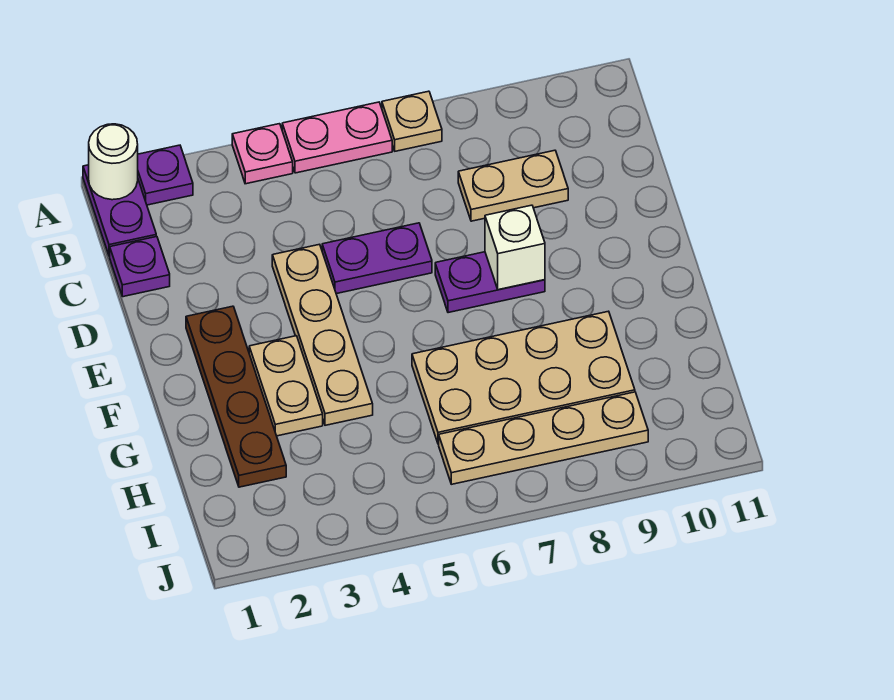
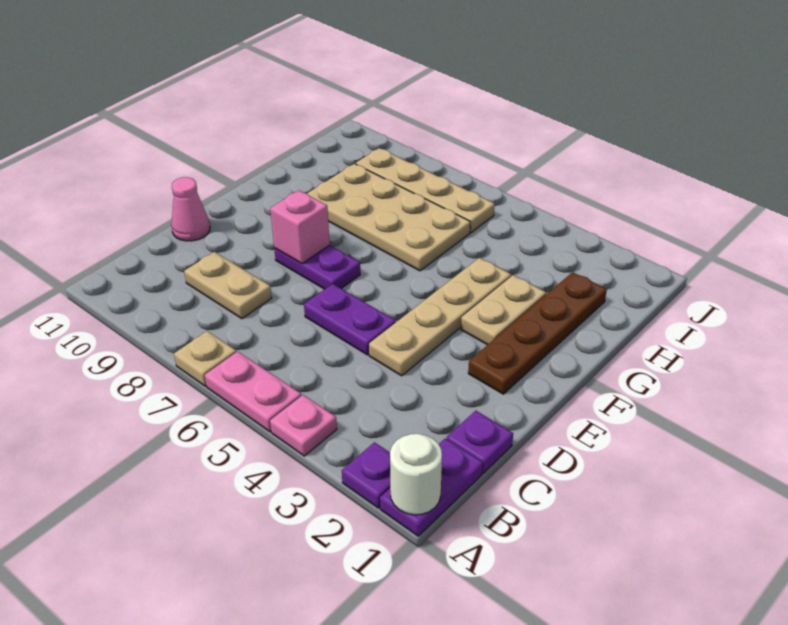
none -> pink 1x1 cone [171,177,210,241]
white 1x1 brick [485,205,545,290] -> pink 1x1 brick [270,190,330,264]

